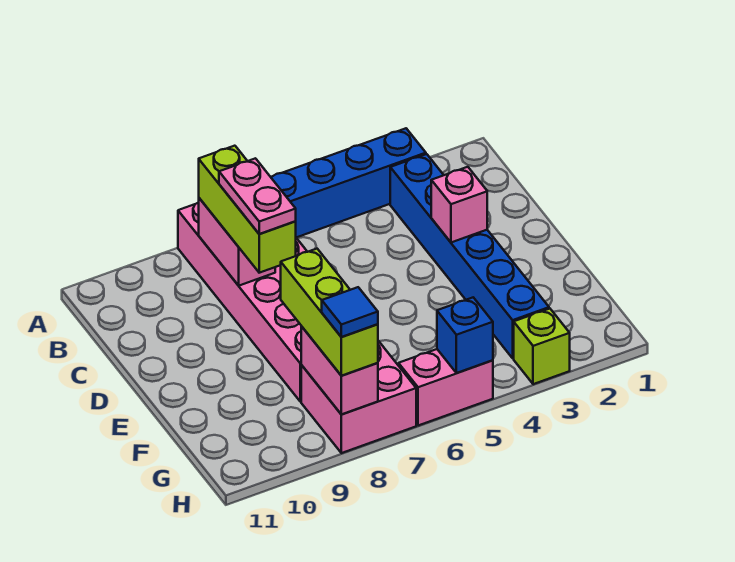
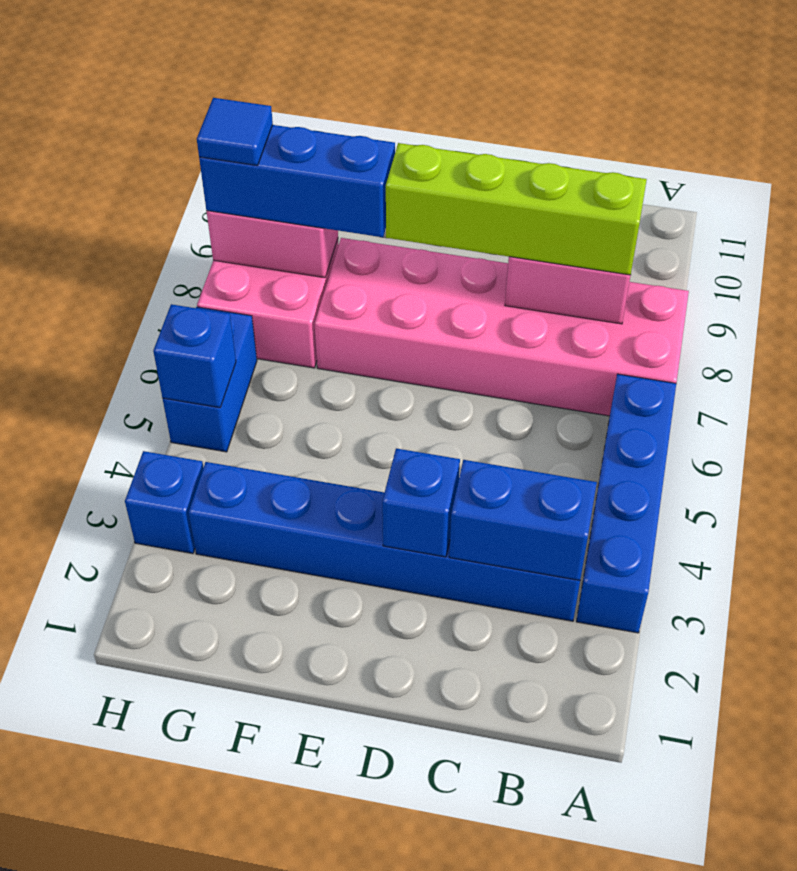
none -> blue 1x2 brick [449,460,597,580]
lime 1x3 brick [199,146,296,273] -> lime 1x4 brick [386,143,647,275]
pink 1x2 plate [219,158,296,234] -> none
pink 1x1 brick [431,167,487,242] -> blue 1x1 brick [382,448,460,557]
lime 1x3 brick [281,249,378,376] -> blue 1x3 brick [199,125,395,237]
lime 1x1 brick [514,309,570,384] -> blue 1x1 brick [125,451,203,553]
pink 1x2 brick [399,349,493,426] -> blue 1x2 brick [163,307,257,452]

